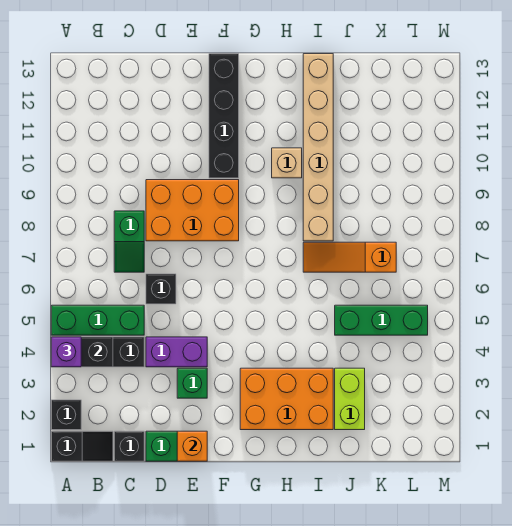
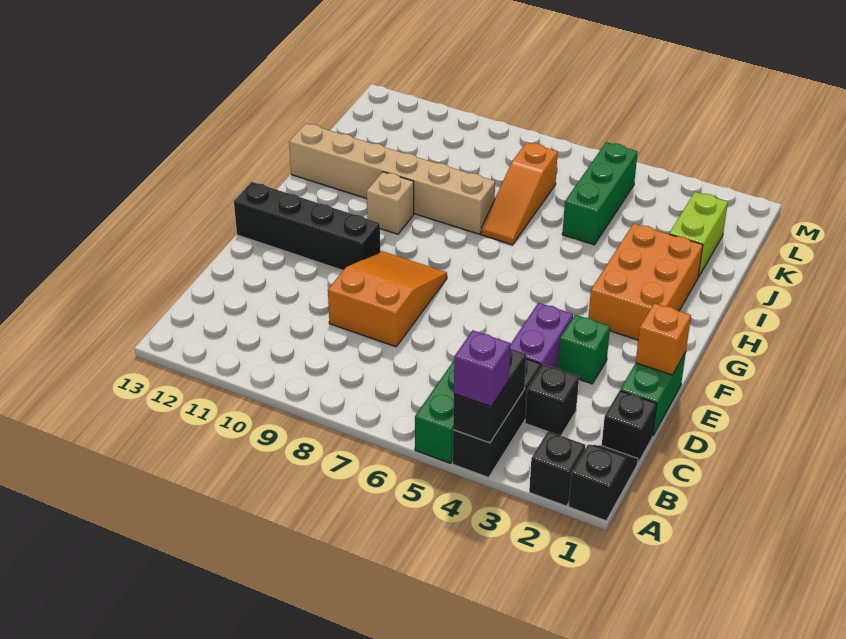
green 1x2 slope [114,211,144,272] -> none
black 1x1 brick [146,274,176,304] -> black 1x1 brick moved to [525,365,579,436]
orange 2x3 brick [146,180,239,241] -> orange 2x3 slope [328,251,447,347]
lime 1x2 brick [335,368,365,430] -> lime 1x2 brick turned to [669,192,728,277]

